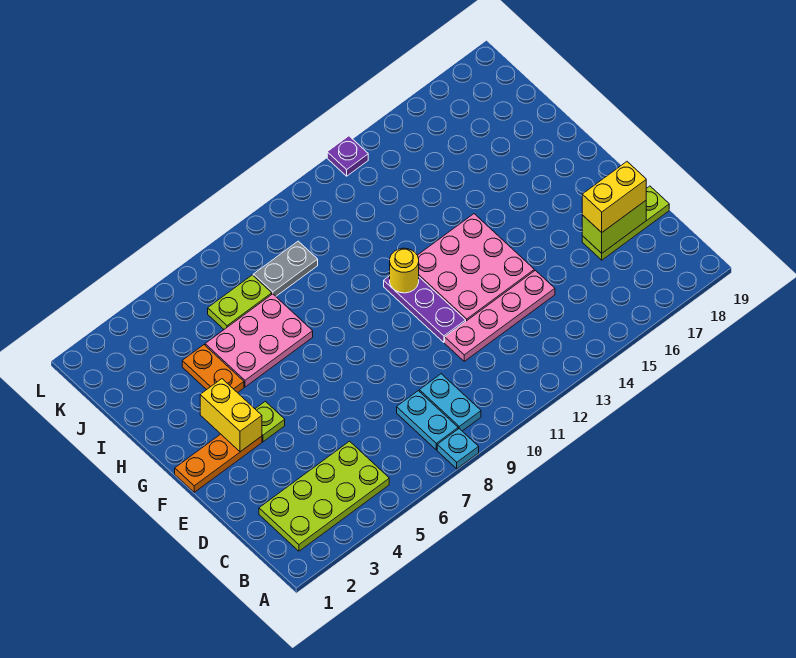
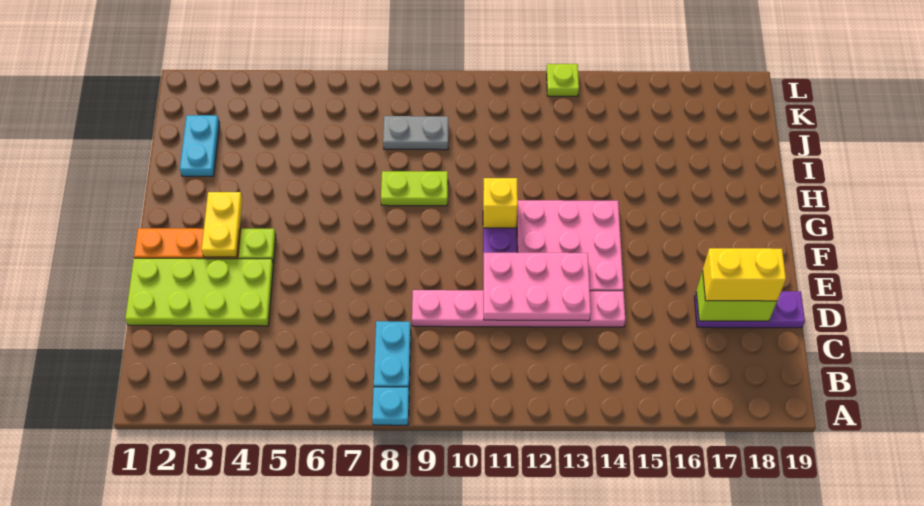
lime 2x4 plate [259,441,389,551] -> lime 2x4 plate moved to [125,258,273,326]
cyan 1x2 plate [419,374,481,431] -> cyan 1x2 plate moved to [180,115,220,176]
pink 1x4 plate [445,270,555,361] -> pink 1x6 plate [412,290,625,327]
lime 1x3 plate [582,186,669,260] -> purple 1x3 plate [694,291,805,328]
yellow 1x2 brick [200,379,262,452] -> yellow 1x2 plate [202,192,242,257]
yellow 1x1 round brick [390,248,419,293] -> yellow 1x1 brick [483,178,518,228]
orange 1x2 plate [182,345,244,393] -> none
pink 2x3 plate [205,294,313,387] -> pink 2x3 plate moved to [483,253,591,321]
lime 1x2 plate [208,275,272,329] -> lime 1x2 plate moved to [381,171,448,206]
purple 1x1 plate [327,136,368,176] -> lime 1x1 plate [547,64,579,96]

